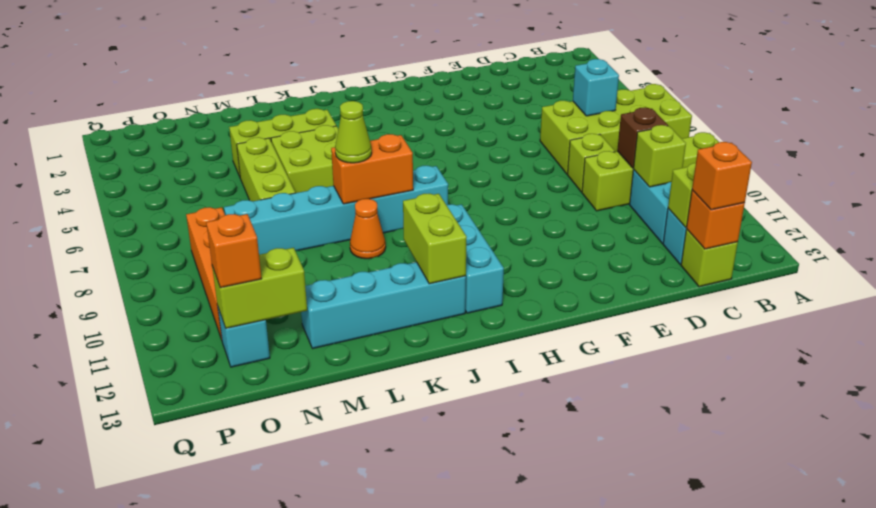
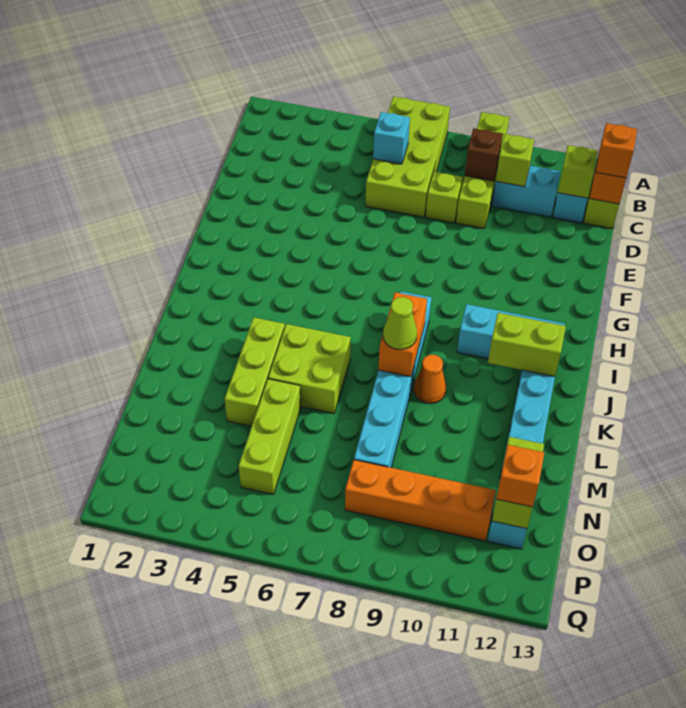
lime 1x3 brick [237,137,295,201] -> lime 1x3 brick turned to [238,379,301,494]

